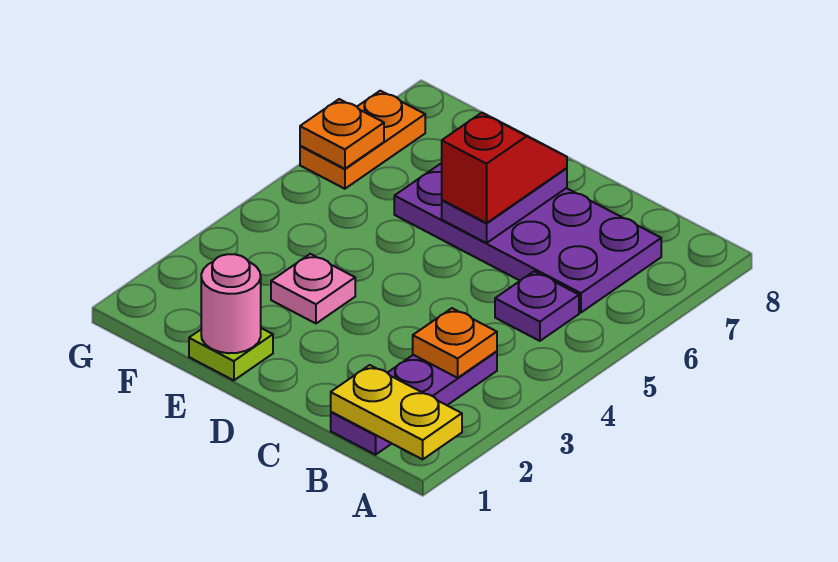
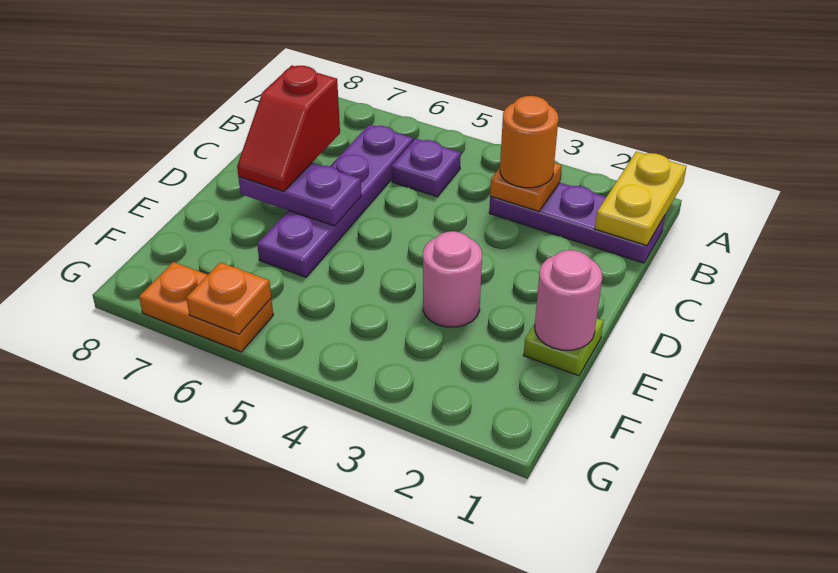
none -> orange 1x1 round brick [500,96,558,188]
purple 2x4 plate [394,163,661,312] -> purple 1x4 plate [257,125,413,277]
red 1x2 slope [442,113,567,223] -> red 1x2 slope turned to [237,65,340,191]
pink 1x1 plate [271,254,355,323] -> pink 1x1 round brick [423,231,482,327]

